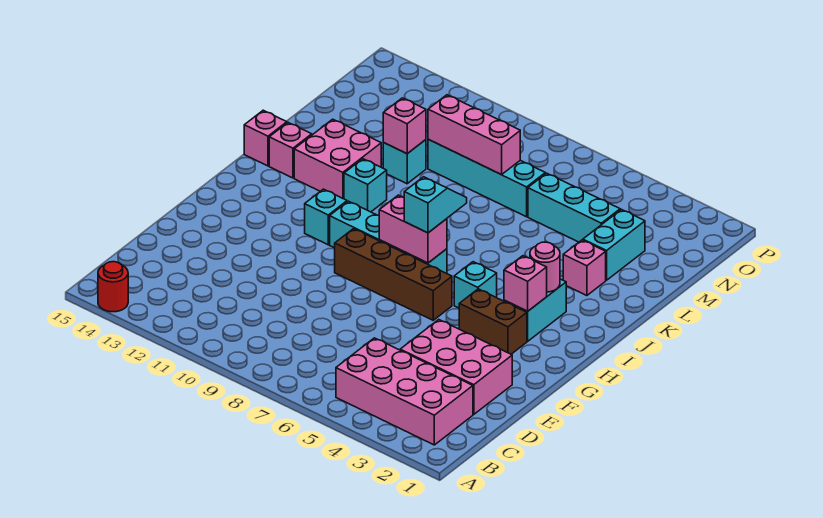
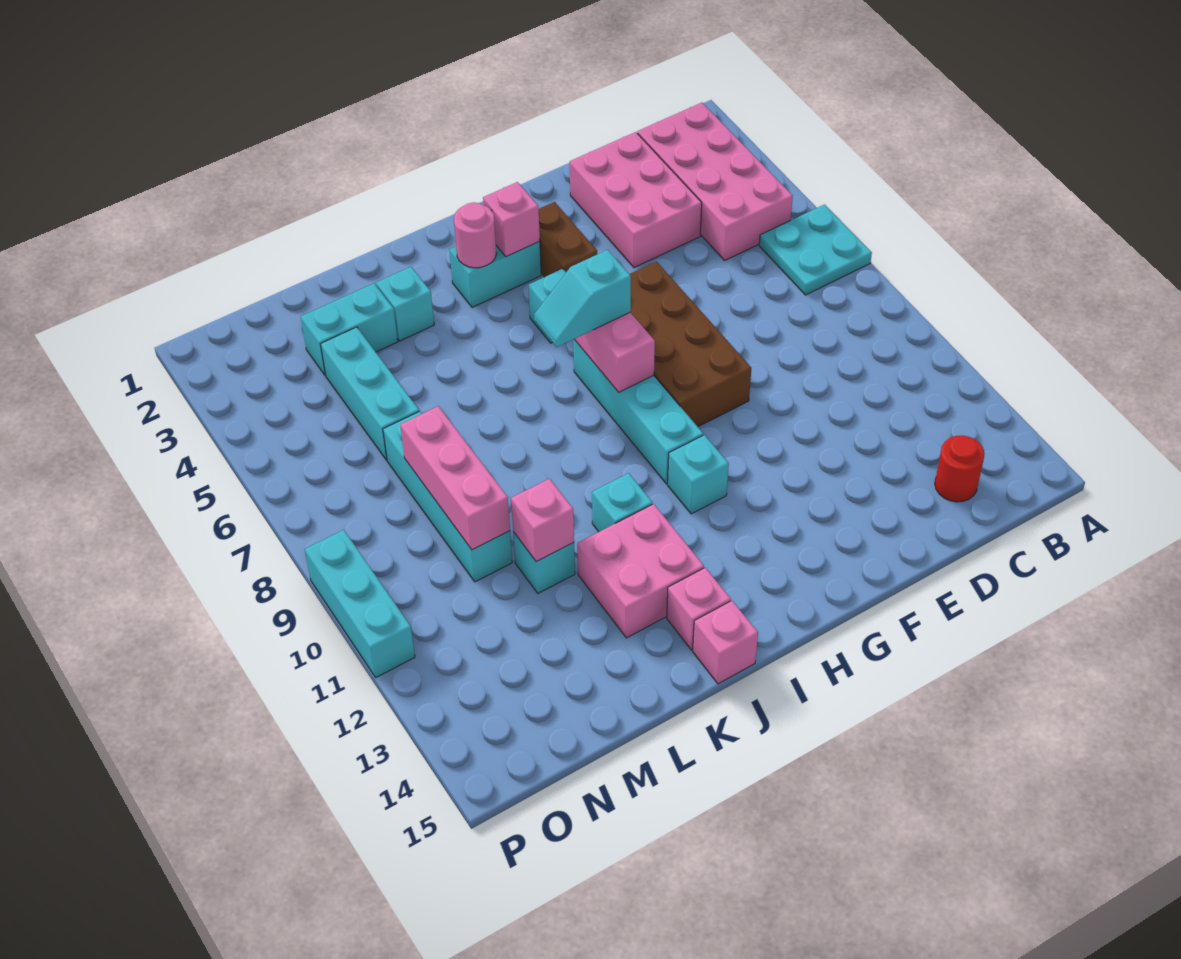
none -> cyan 2x2 plate [759,205,872,295]
red 1x1 round brick [98,262,128,312] -> red 1x1 round brick moved to [935,436,985,502]
brown 1x4 brick [335,229,452,320] -> brown 2x4 brick [630,261,751,427]
pink 1x1 brick [563,240,606,296] -> cyan 1x1 brick [376,267,434,341]
none -> cyan 1x3 brick [305,530,415,677]

